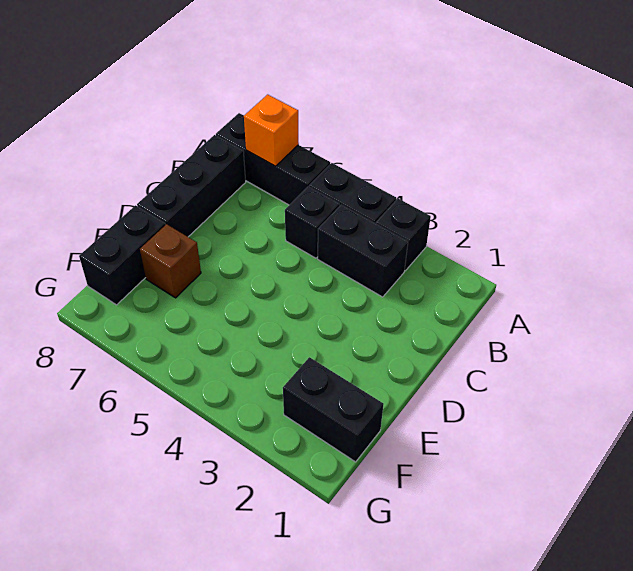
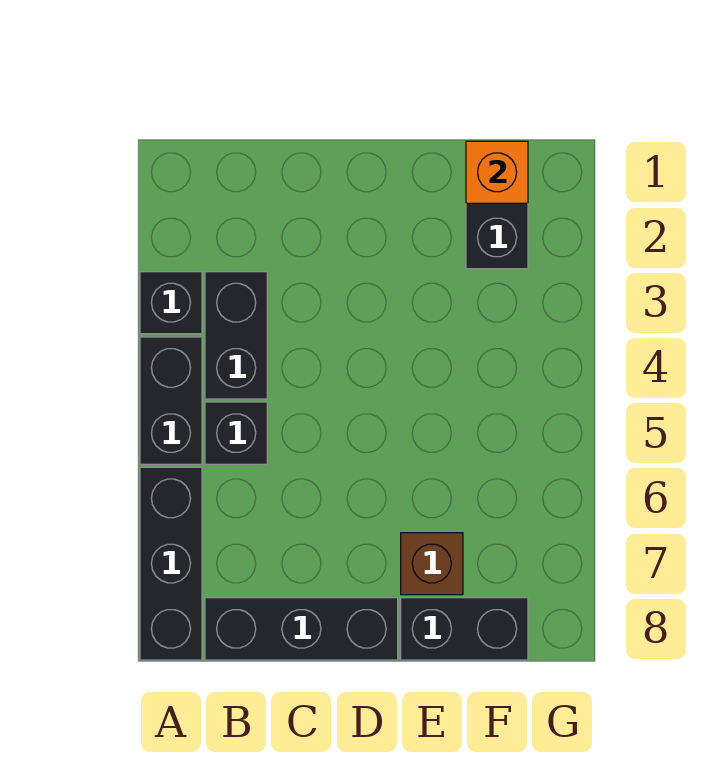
orange 1x1 brick [244,95,299,166] -> orange 1x1 brick moved to [466,141,528,203]

